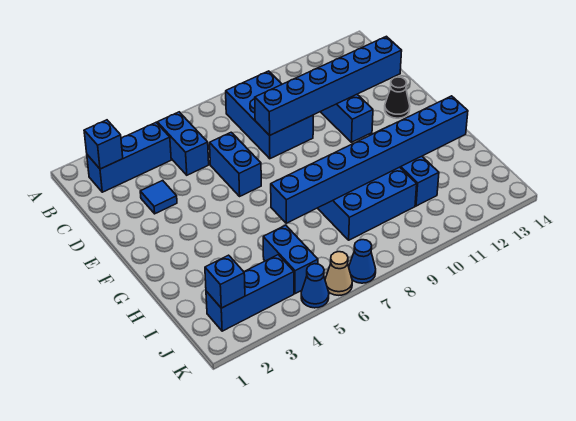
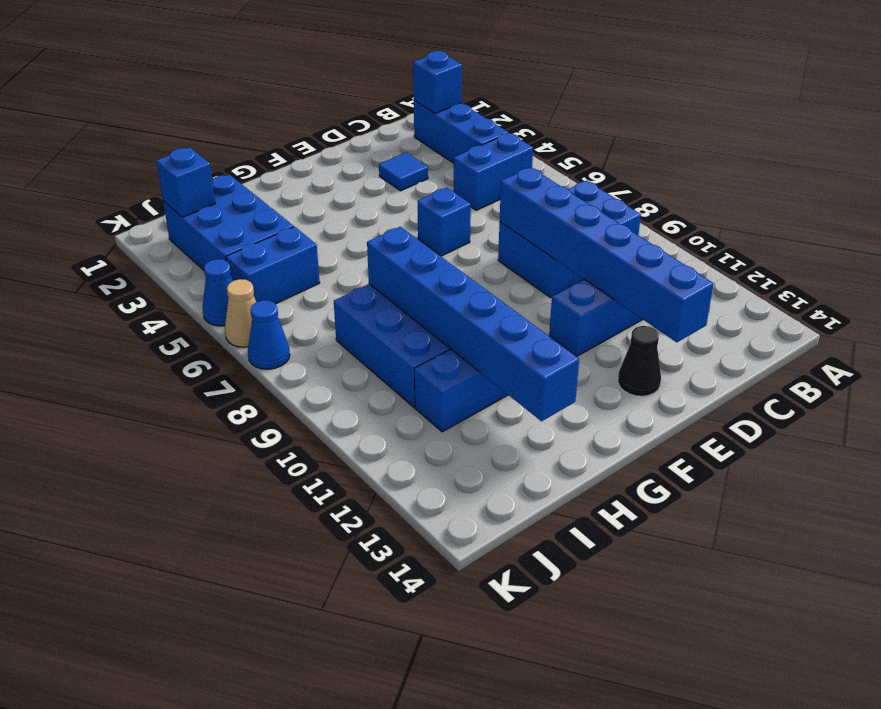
blue 1x2 brick [210,132,261,196] -> blue 1x1 brick [418,188,471,256]
blue 1x8 brick [271,96,468,223] -> blue 1x6 brick [367,227,579,421]
blue 1x3 brick [206,255,294,331] -> blue 2x3 brick [163,174,293,270]

